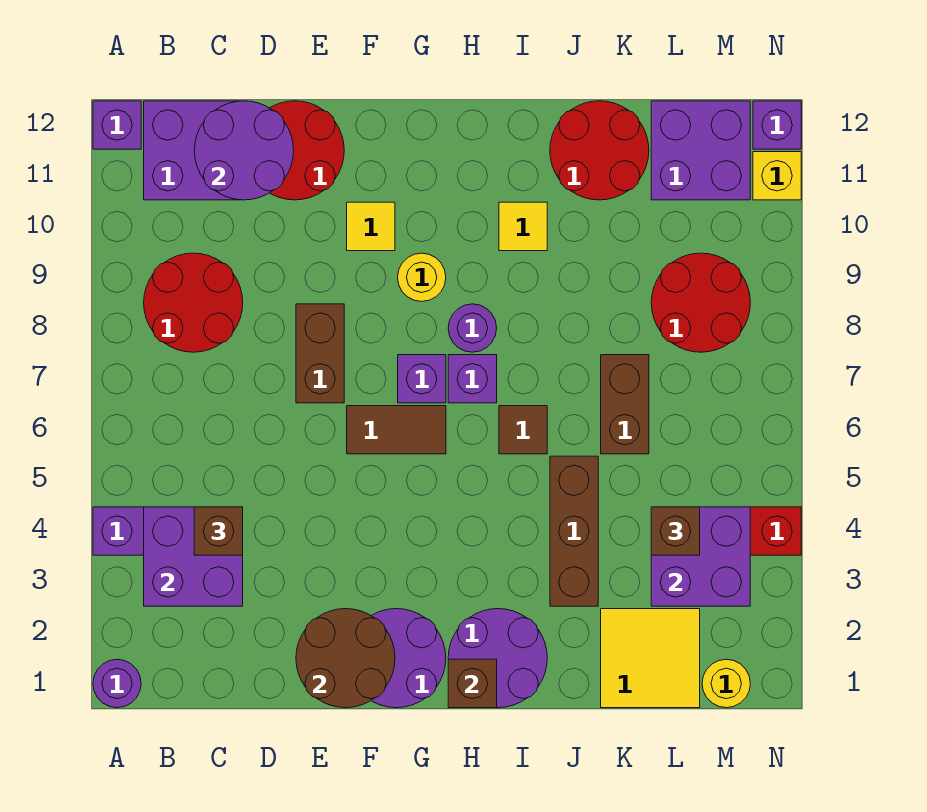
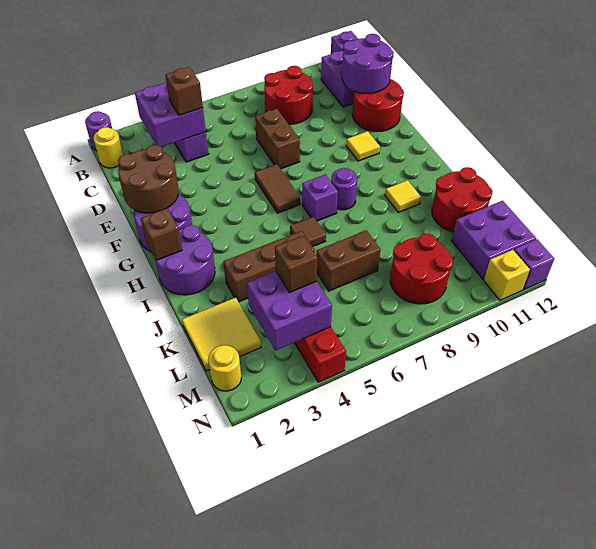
brown 1x2 brick [296,304,344,403] -> brown 1x2 brick turned to [255,109,300,169]
purple 1x1 brick [398,355,446,403] -> none
yellow 1x1 round brick [398,253,446,302] -> yellow 1x1 round brick moved to [93,127,123,168]

